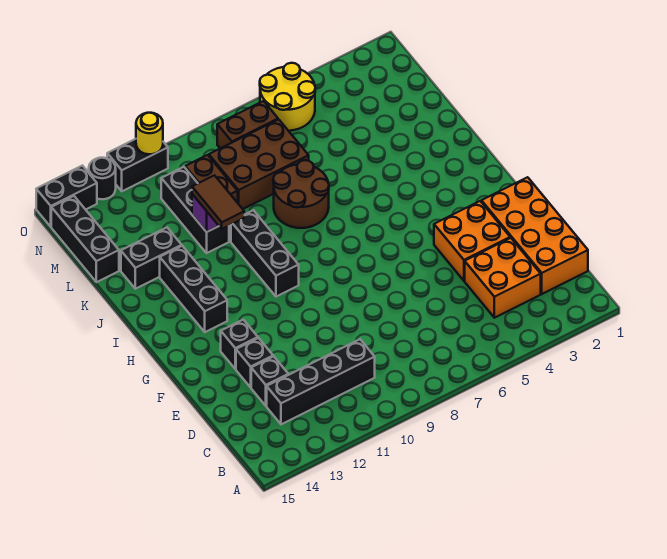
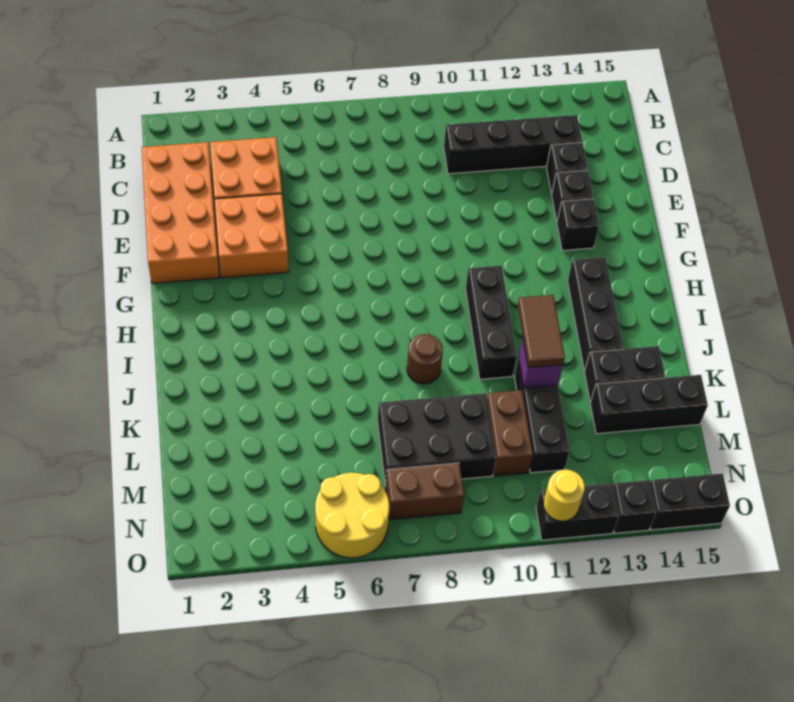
brown 2x2 round brick [273,160,329,228] -> brown 1x1 round brick [407,334,443,384]
brown 2x3 brick [209,119,309,209] -> black 2x3 brick [378,393,496,486]
black 1x3 brick [51,196,119,282] -> black 1x3 brick turned to [590,375,708,434]
black 1x1 round brick [89,158,116,199] -> black 1x1 brick [614,480,656,533]

